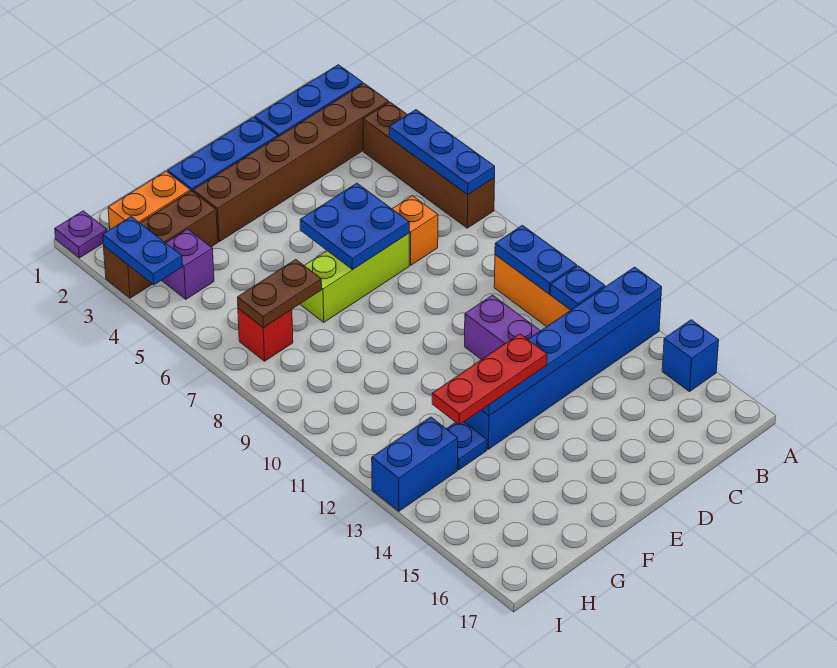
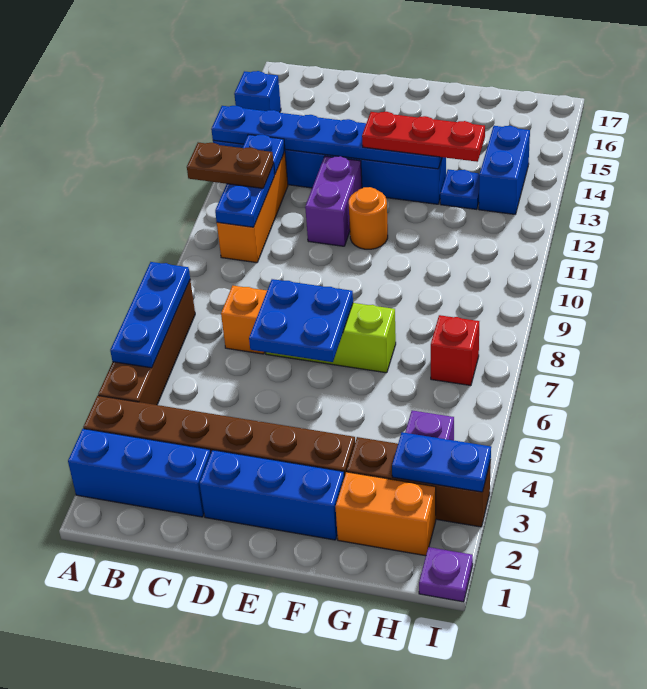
none -> orange 1x1 round brick [349,187,388,249]
brown 1x2 plate [237,260,322,328] -> brown 1x2 plate moved to [187,143,274,188]
blue 1x2 brick [372,417,458,511] -> blue 1x2 brick turned to [479,126,530,214]
blue 1x2 plate [103,217,183,285] -> blue 1x2 plate turned to [392,432,491,492]

